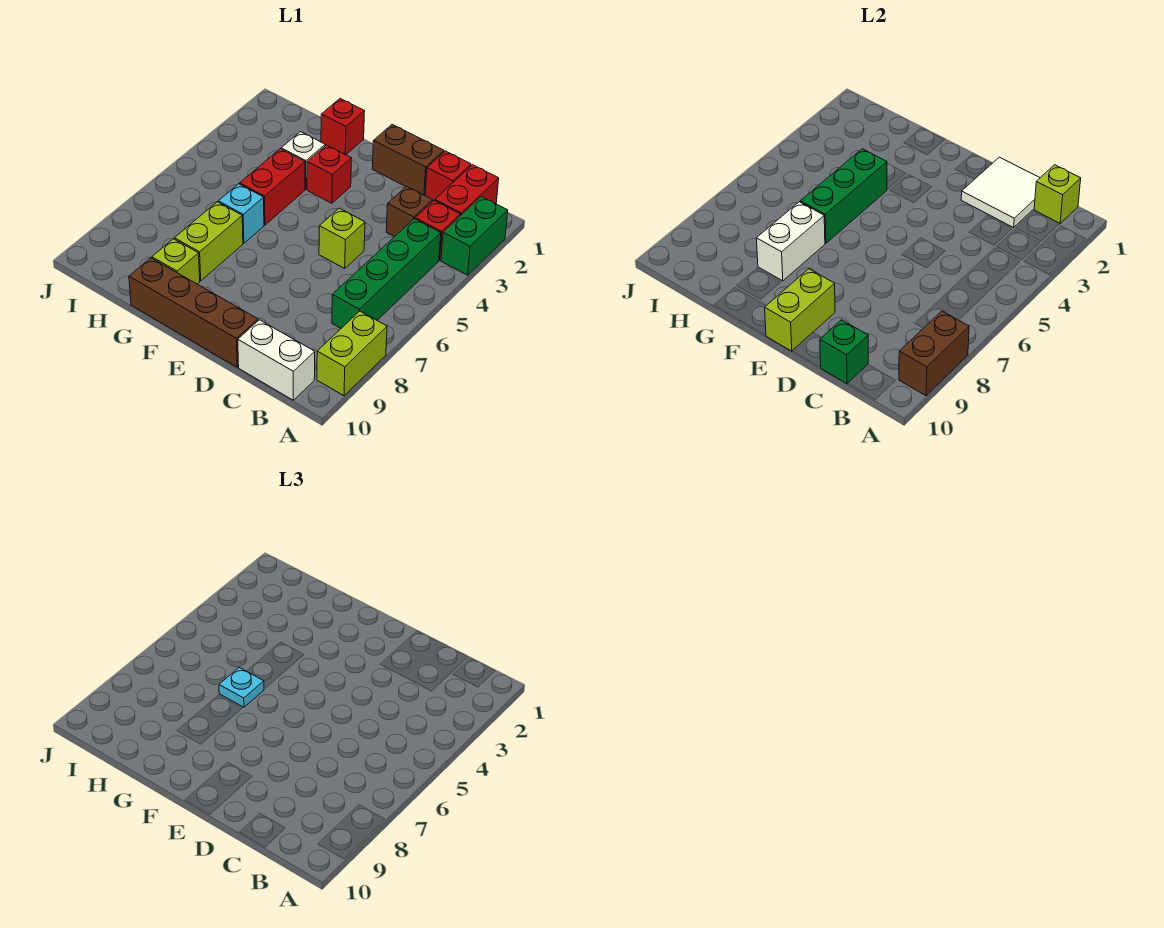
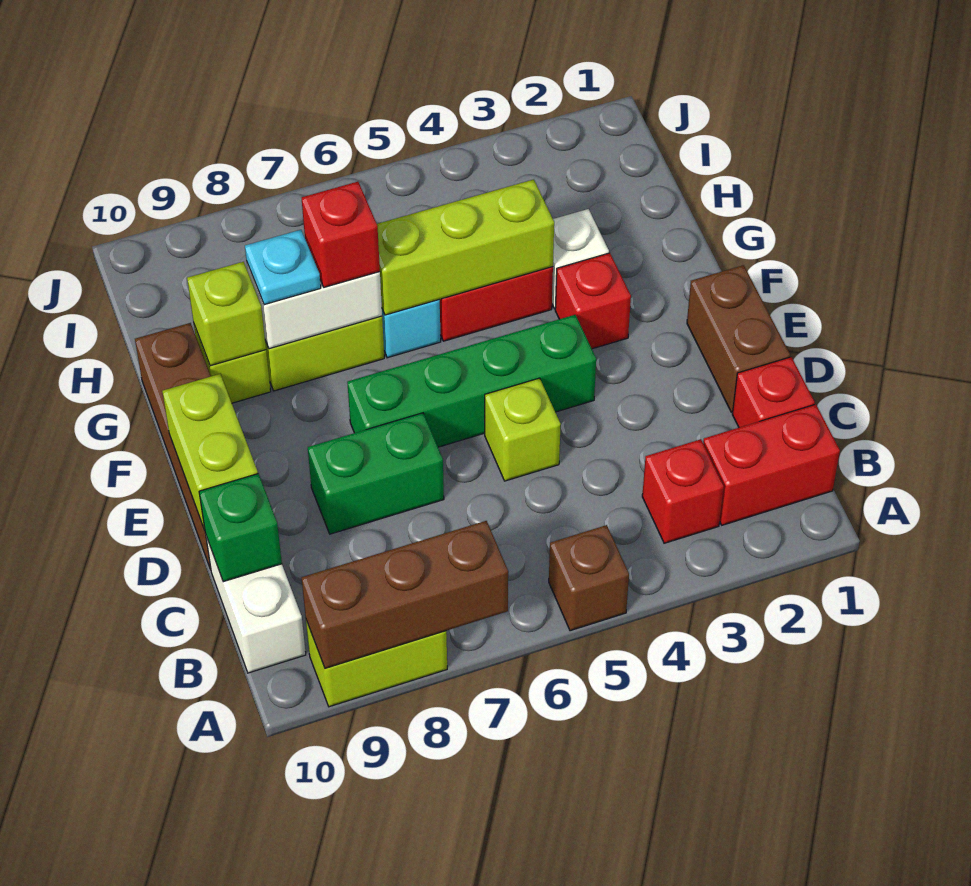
green 1x2 brick [441,197,508,275] -> green 1x2 brick moved to [308,413,444,534]
brown 1x2 brick [899,311,969,396] -> brown 1x3 brick [302,521,508,669]
lime 1x1 brick [1034,165,1081,224] -> lime 1x1 brick moved to [187,262,266,366]
green 1x4 brick [332,219,441,328] -> green 1x4 brick moved to [347,315,596,447]
white 2x2 tile [961,157,1040,227] -> none
brown 1x1 brick [386,186,433,237] -> brown 1x1 brick moved to [549,525,629,631]
lime 1x2 brick [765,269,835,351] -> lime 1x2 brick turned to [162,374,258,530]
red 1x1 brick [321,99,365,155] -> red 1x1 brick moved to [302,182,380,287]
green 1x3 brick [800,149,887,243] -> lime 1x3 brick [377,179,554,315]
cyan 1x1 plate [219,668,264,707] -> cyan 1x1 plate moved to [245,230,321,305]

